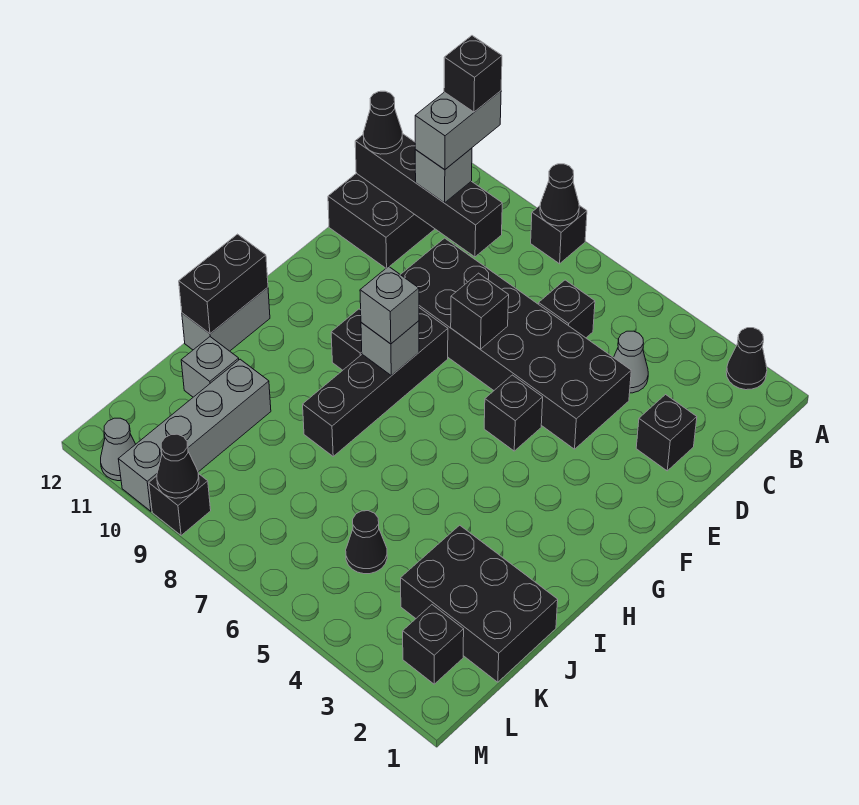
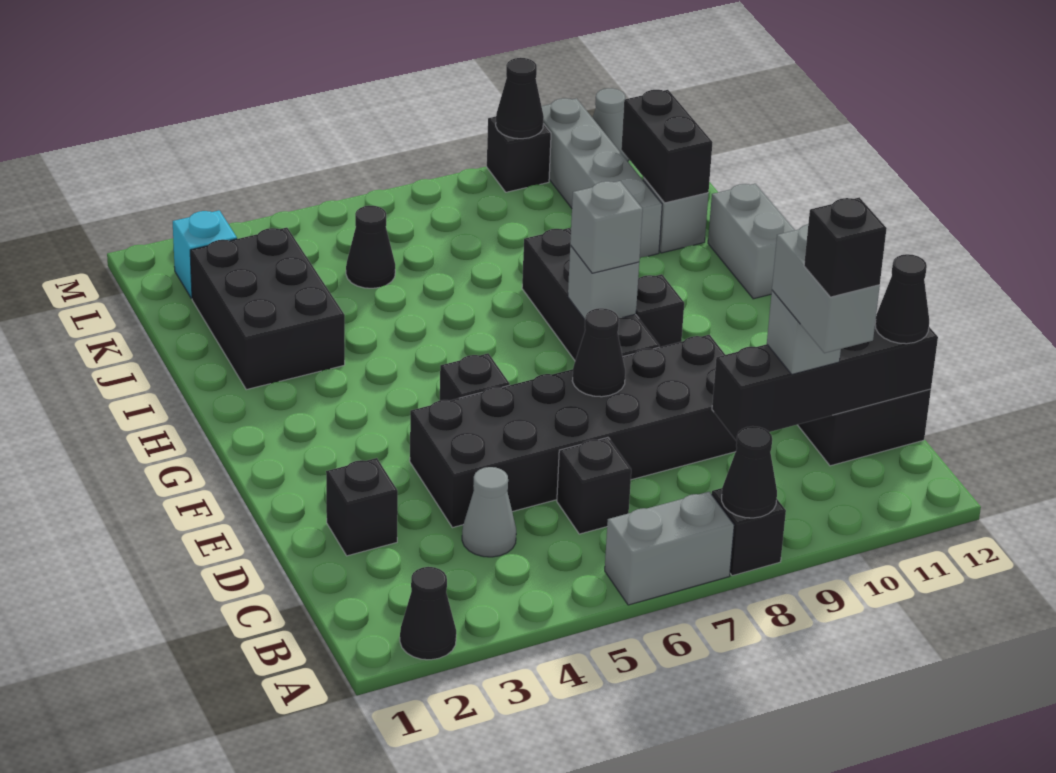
none -> grey 1x2 brick [605,492,734,605]
black 1x1 brick [451,273,509,349] -> black 1x1 cone [572,308,625,397]
black 1x2 brick [179,234,268,334] -> black 1x2 brick moved to [621,90,713,203]
black 2x3 brick [401,525,558,682] -> black 2x3 brick turned to [190,228,345,390]
black 1x1 brick [403,605,464,684] -> cyan 1x1 brick [173,210,237,299]

